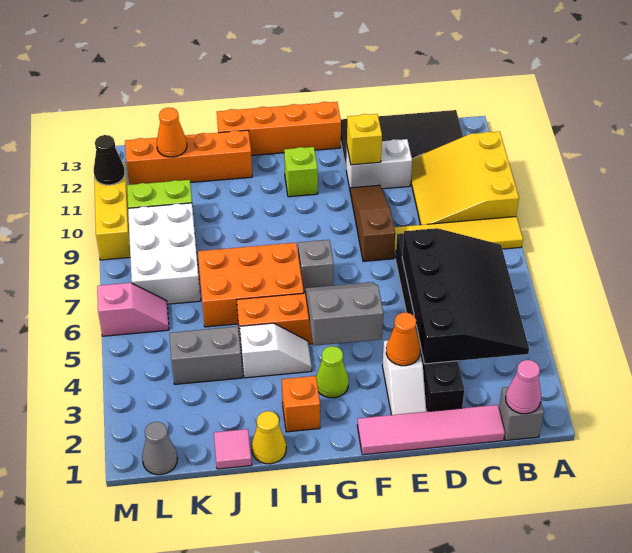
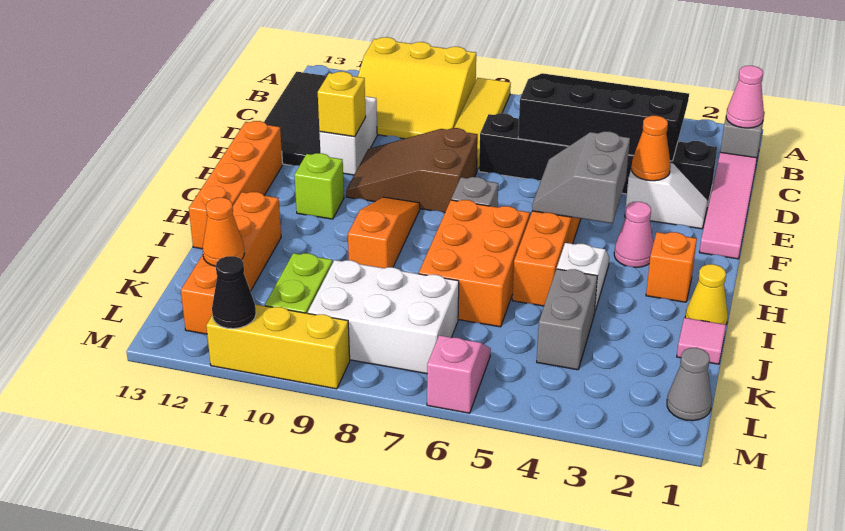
brown 1x3 slope [350,185,395,261] -> brown 2x3 slope [346,128,478,213]
lime 1x1 cone [316,346,349,398] -> pink 1x1 cone [614,202,653,267]
none -> orange 1x3 slope [348,197,420,268]

